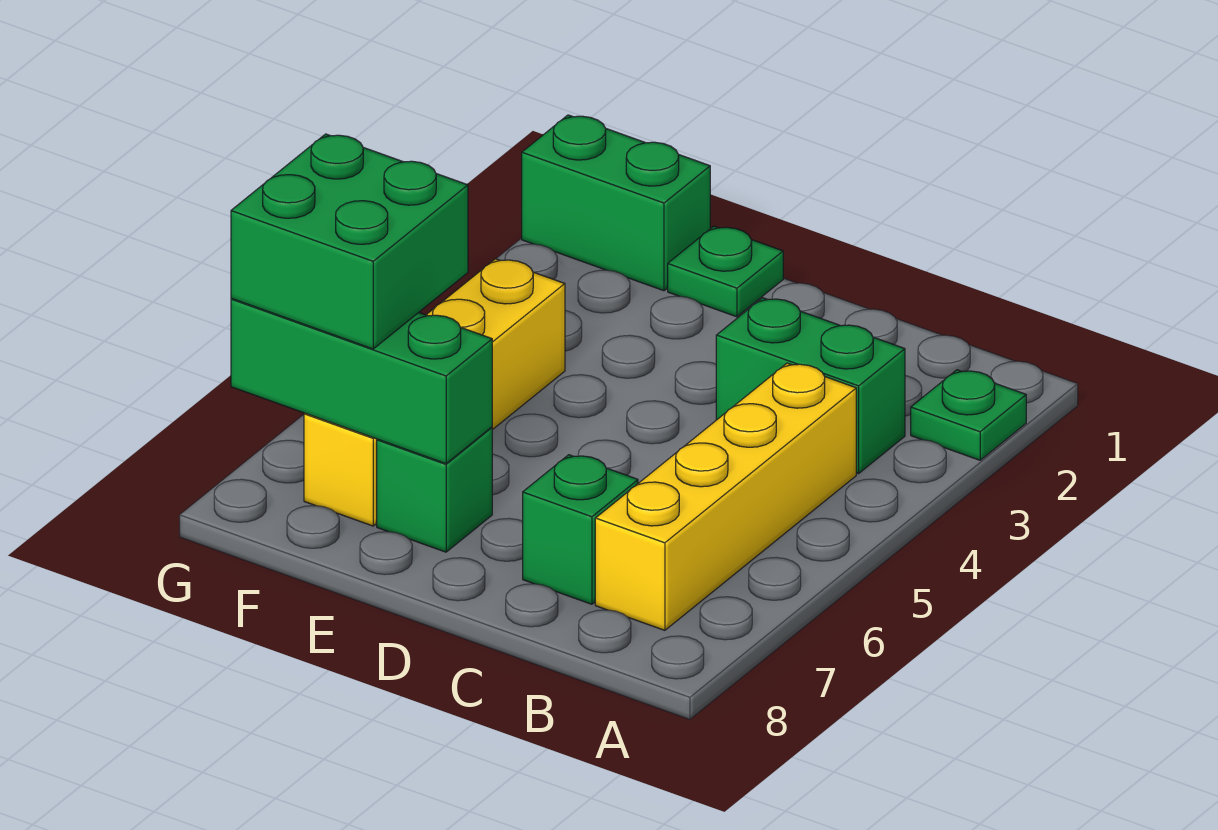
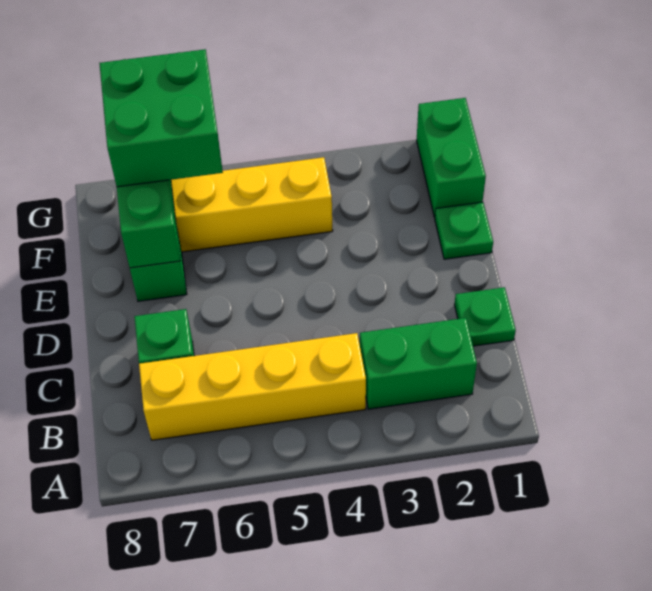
green 1x1 plate [911,370,1026,460] -> green 1x1 plate moved to [454,287,516,346]
green 1x2 brick [716,298,905,473] -> green 1x2 brick turned to [360,318,477,409]

